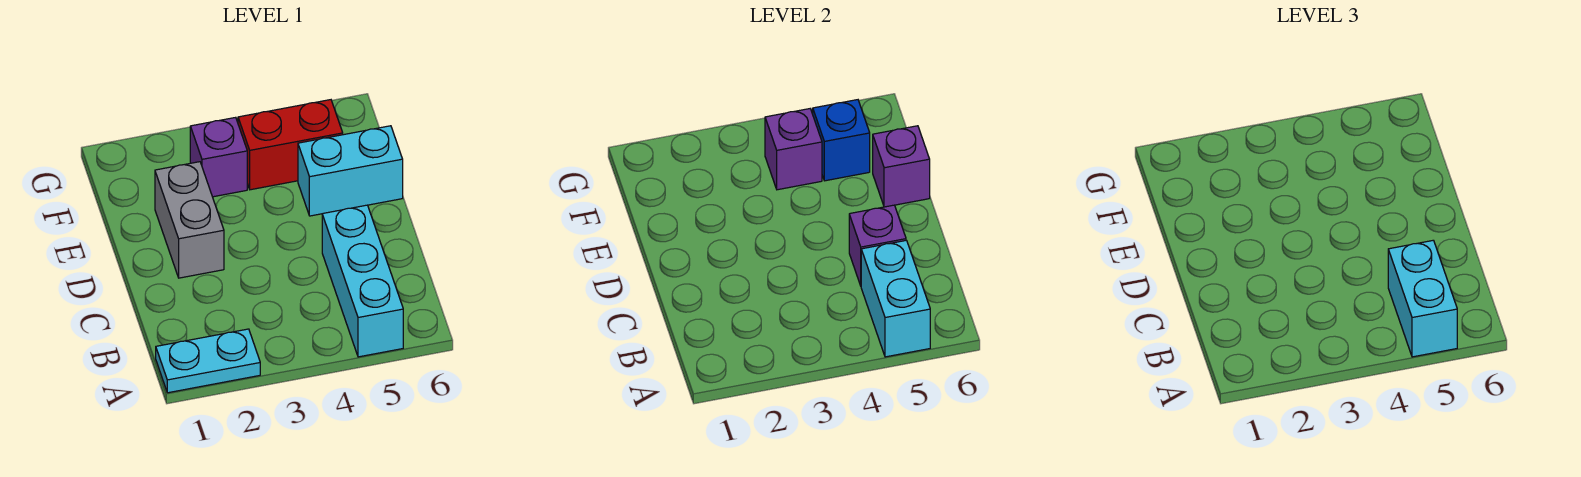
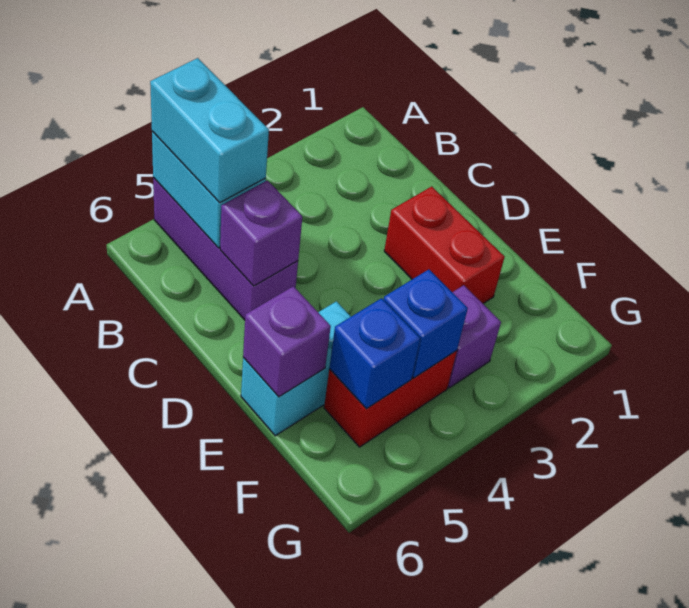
cyan 1x2 plate [156,329,260,393] -> none
cyan 1x3 brick [322,205,403,357] -> purple 1x3 brick [153,178,298,320]
grey 1x2 brick [155,162,224,278] -> red 1x2 brick [384,186,505,303]
purple 1x1 brick [765,109,822,190] -> blue 1x1 brick [383,269,468,378]

